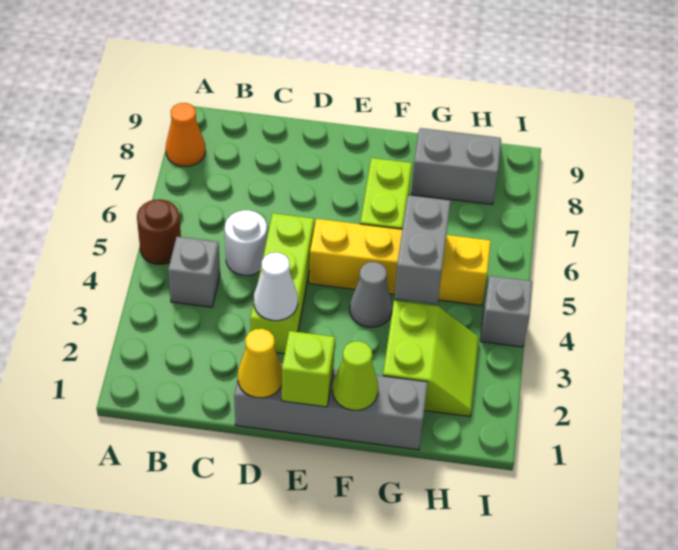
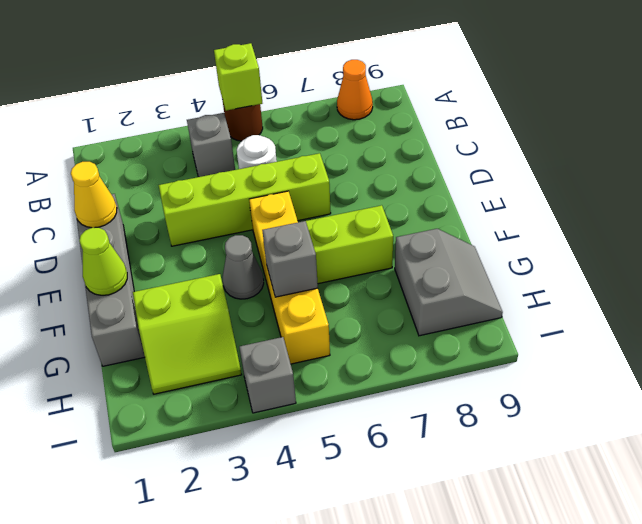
lime 1x3 brick [250,213,314,354] -> lime 1x4 brick [159,153,331,246]
white 1x1 cone [254,252,298,321] -> none
lime 1x1 brick [282,331,335,407] -> lime 1x1 brick moved to [214,43,262,111]
grey 1x2 brick [394,195,451,304] -> grey 1x1 brick [262,221,318,297]

